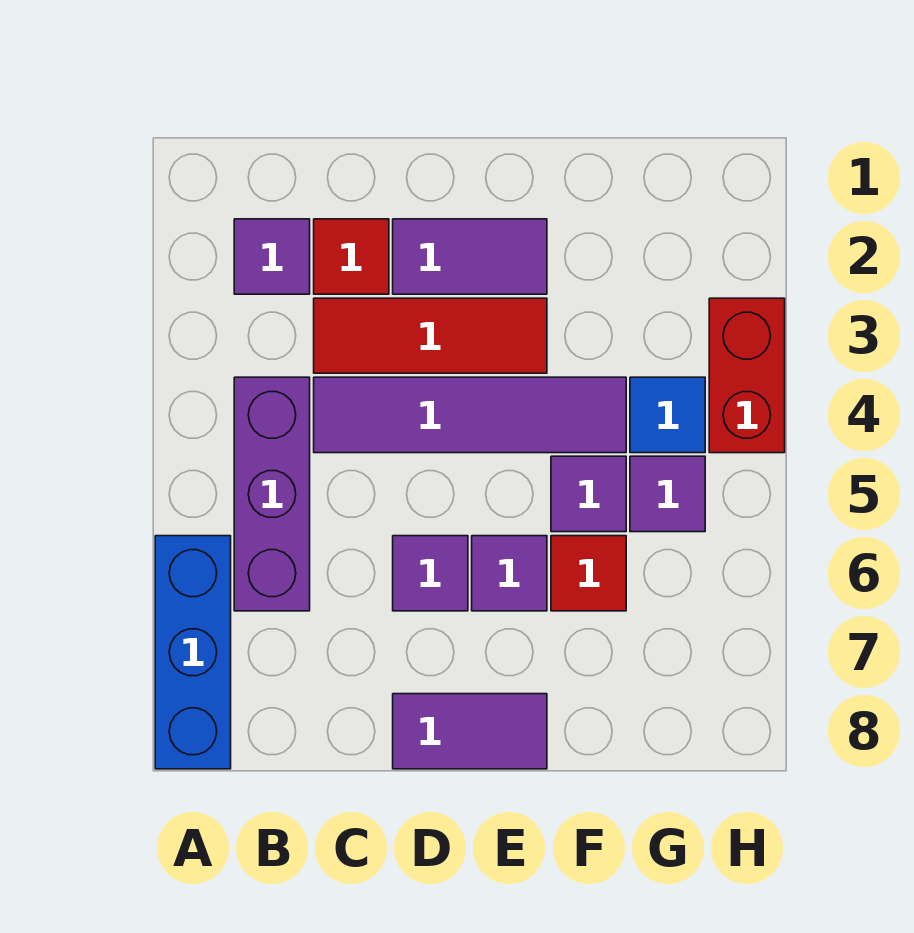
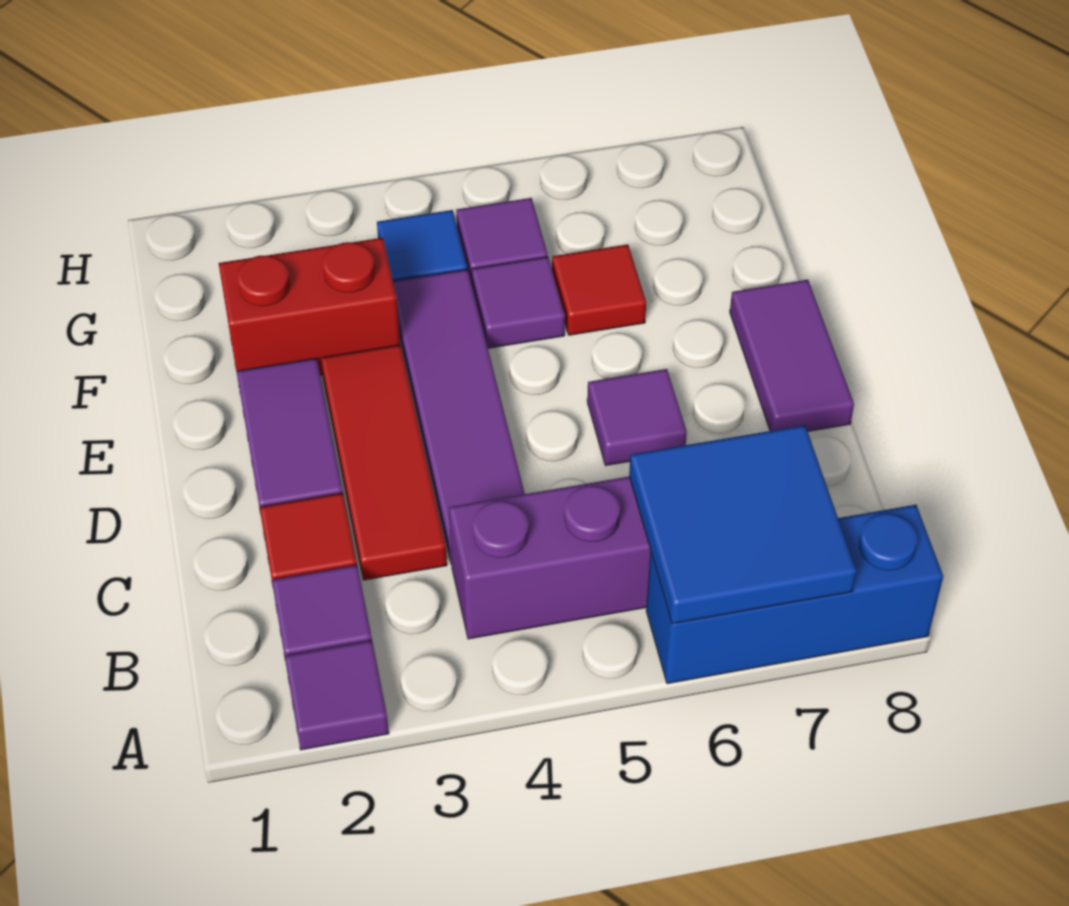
none -> blue 2x2 tile [629,425,857,624]
purple 1x1 tile [472,536,547,611] -> purple 1x1 tile moved to [285,641,389,750]
red 1x2 brick [709,298,785,453] -> red 1x2 brick moved to [219,238,400,375]

